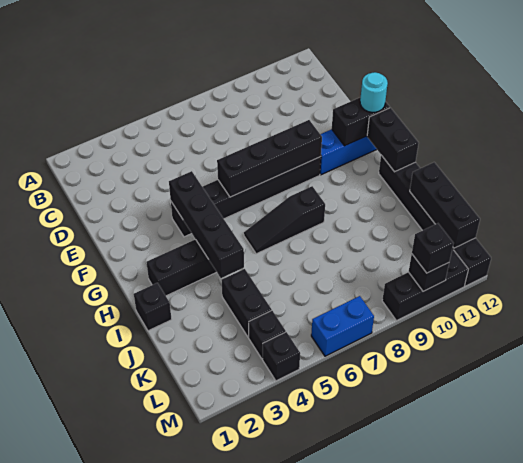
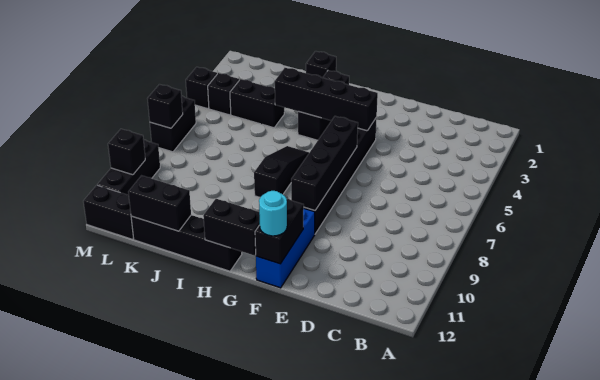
black 1x3 brick [410,162,480,248] -> black 1x2 brick [128,176,191,231]
blue 1x2 brick [311,296,374,356] -> black 1x2 brick [150,96,196,152]
black 1x1 brick [412,223,454,273] -> black 1x1 brick moved to [147,84,183,128]

